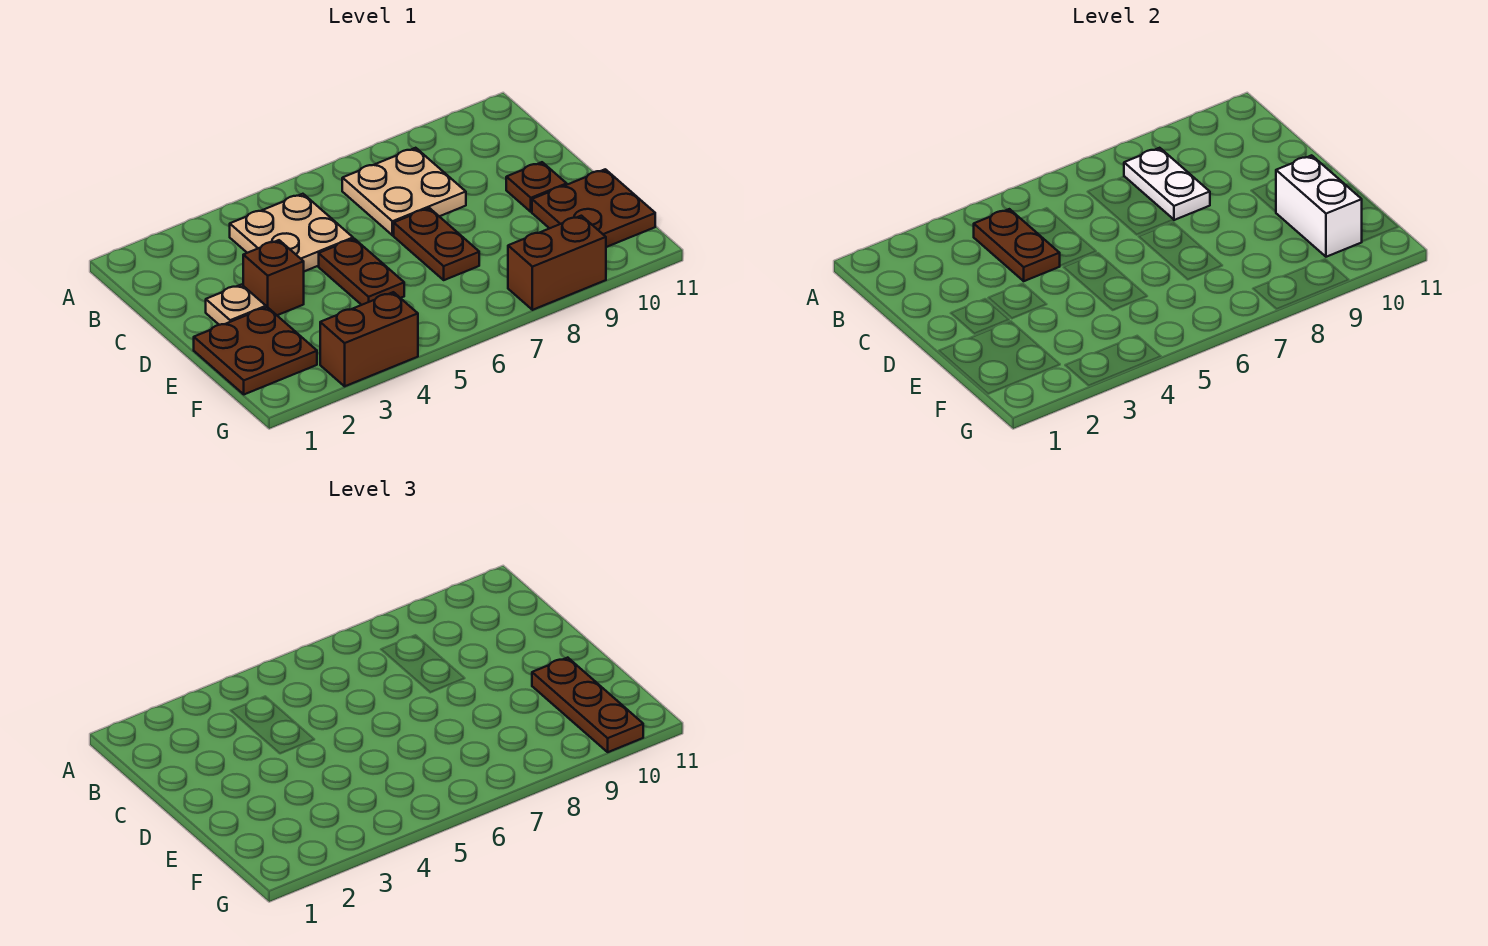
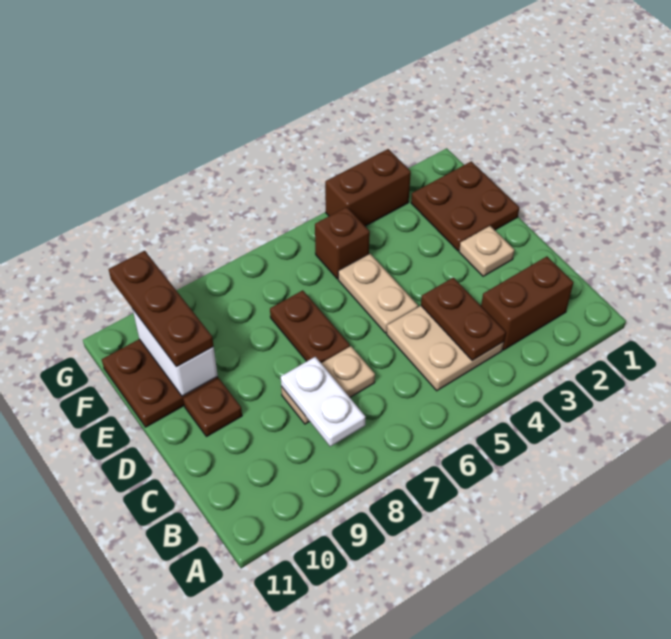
tan 2x2 plate [342,148,466,235] -> tan 1x2 plate [281,346,375,424]
brown 1x1 brick [243,240,304,315] -> brown 1x1 brick moved to [315,207,370,279]
brown 1x2 plate [319,239,404,305] -> tan 1x2 plate [338,254,418,333]
brown 1x2 brick [508,216,606,310] -> brown 1x2 brick moved to [481,256,573,350]

